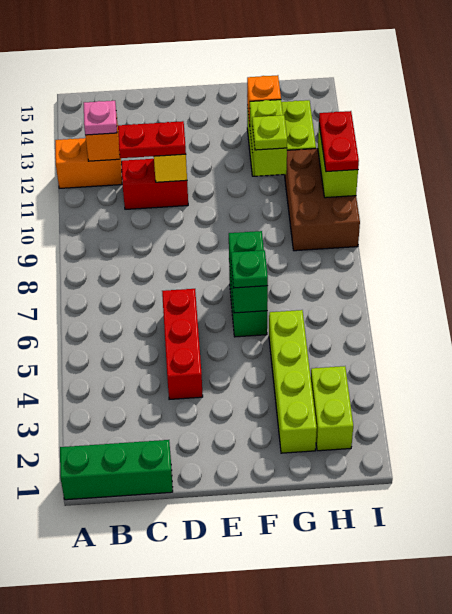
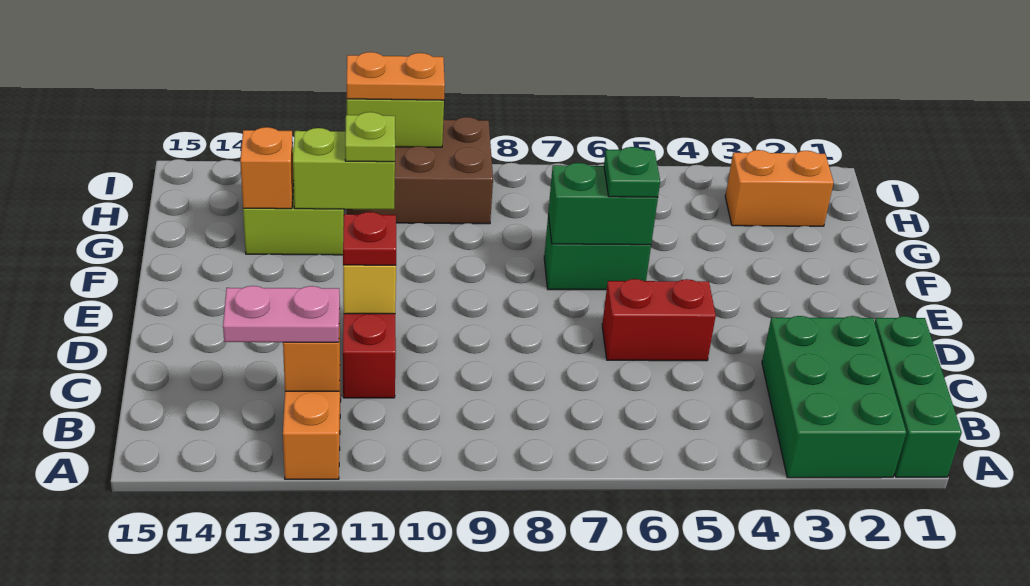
none -> green 2x3 brick [762,316,906,478]
pink 1x1 plate [84,101,117,135] -> pink 1x2 plate [223,286,340,342]
red 1x2 plate [118,121,186,158] -> red 1x1 plate [343,212,396,265]
red 1x3 brick [162,289,203,399] -> red 1x2 brick [602,279,716,361]
lime 1x4 brick [269,310,317,453] -> none
lime 1x2 brick [311,366,353,451] -> orange 1x2 brick [725,150,834,226]
red 1x2 plate [319,111,359,172] -> orange 1x2 plate [347,52,445,100]

